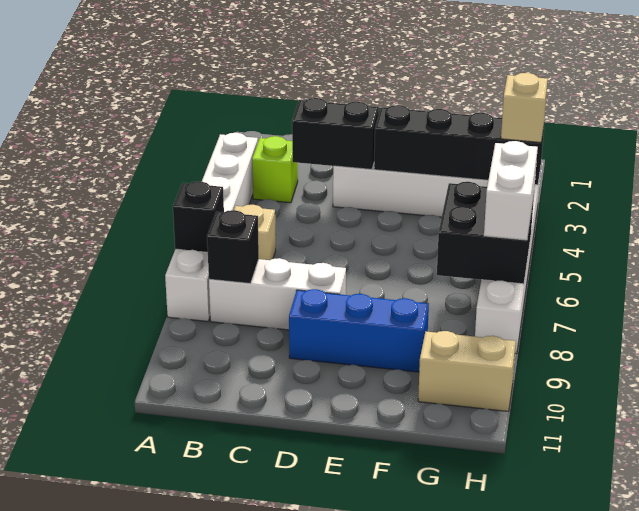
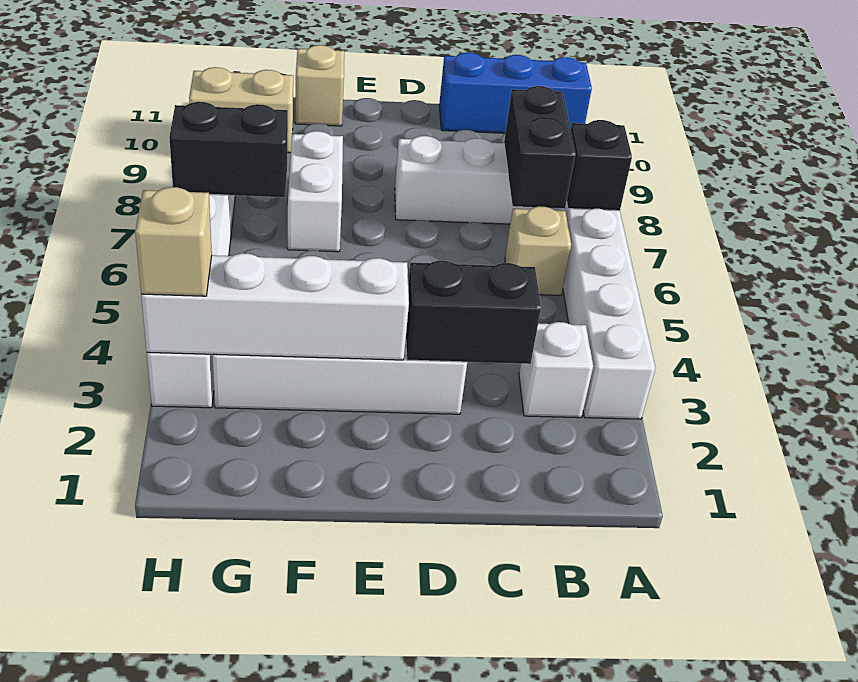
lime 1x1 brick [252,136,298,203] -> white 1x1 brick [519,322,593,418]
black 1x1 brick [207,210,259,283] -> black 1x2 brick [504,86,575,208]
blue 1x3 brick [289,289,429,372] -> blue 1x3 brick moved to [439,52,592,133]
black 1x4 brick [374,105,544,185] -> white 1x4 brick [141,253,409,360]
none -> tan 1x1 brick [295,45,344,126]
black 2x2 brick [437,182,534,284] -> black 1x2 brick [169,102,288,197]
white 1x2 brick [484,141,538,240] -> white 1x2 brick moved to [288,131,343,252]

